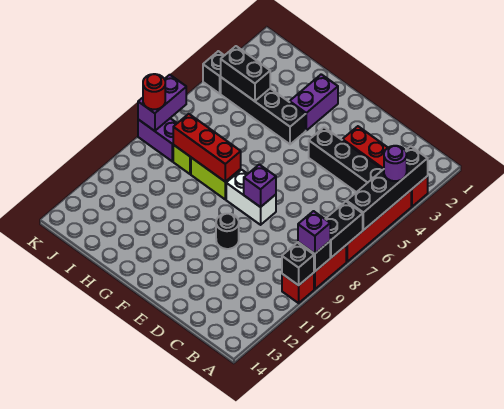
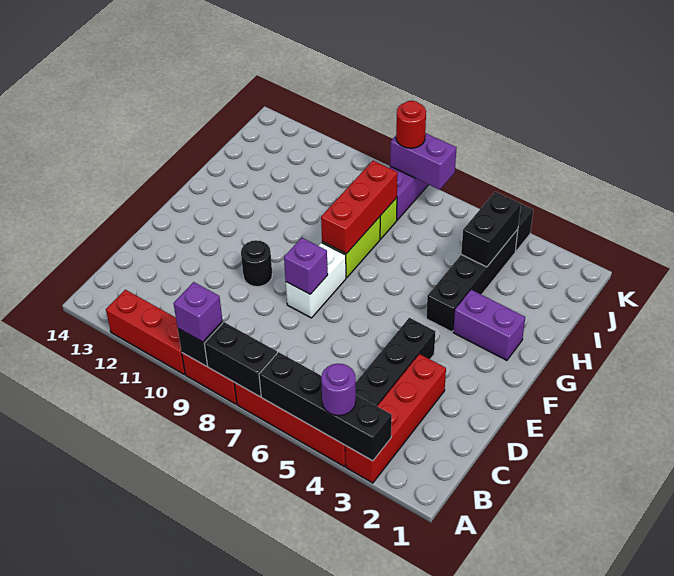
red 1x1 brick [282,273,314,303] -> red 1x3 brick [106,290,185,374]
black 1x1 brick [282,243,314,285] -> none

